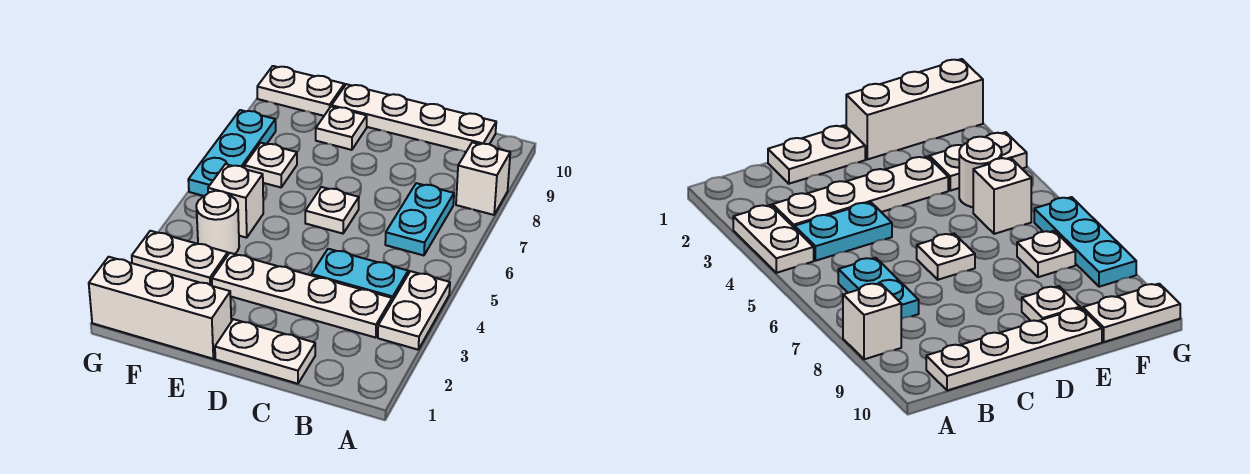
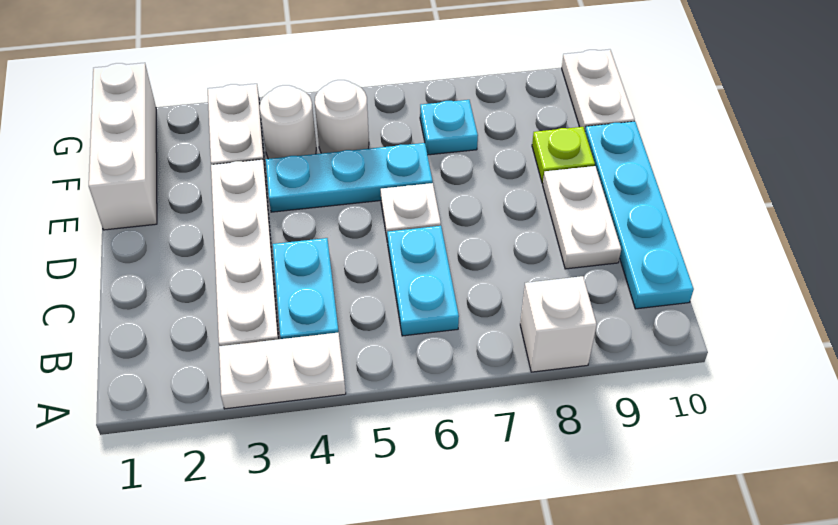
cyan 1x2 plate [385,183,454,255] -> cyan 1x2 plate turned to [387,226,459,336]
white 1x4 plate [332,84,496,152] -> cyan 1x4 plate [585,121,694,309]
white 1x2 plate [215,319,315,384] -> white 1x2 plate moved to [543,166,621,269]
white 1x1 plate [316,106,367,150] -> lime 1x1 plate [532,127,595,183]
white 1x1 brick [208,164,263,238] -> white 1x1 round brick [315,80,369,153]
white 1x1 plate [244,143,297,187] -> cyan 1x1 plate [420,100,478,155]
cyan 1x3 plate [188,110,276,196] -> cyan 1x3 plate moved to [266,143,433,212]

